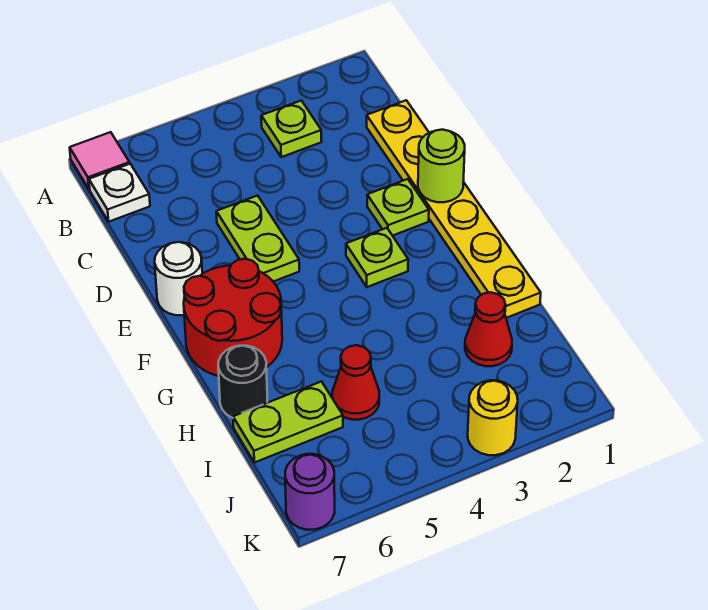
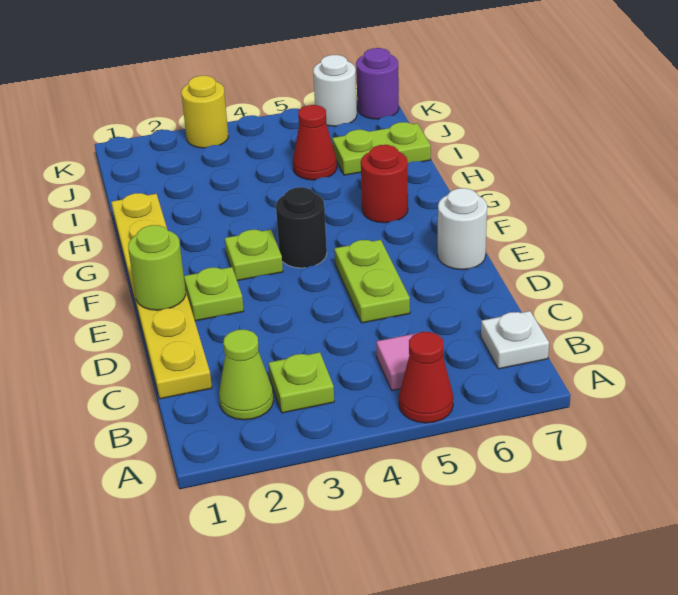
pink 1x1 tile [70,132,130,189] -> pink 1x1 tile moved to [376,331,427,391]
none -> lime 1x1 cone [219,330,274,420]
red 2x2 round brick [184,259,282,376] -> red 1x1 round brick [361,145,408,223]
black 1x1 round brick [218,346,267,418] -> black 1x1 round brick moved to [276,187,327,268]
red 1x1 cone [465,292,512,366] -> red 1x1 cone moved to [399,332,453,423]
none -> white 1x1 round brick [313,55,357,126]

